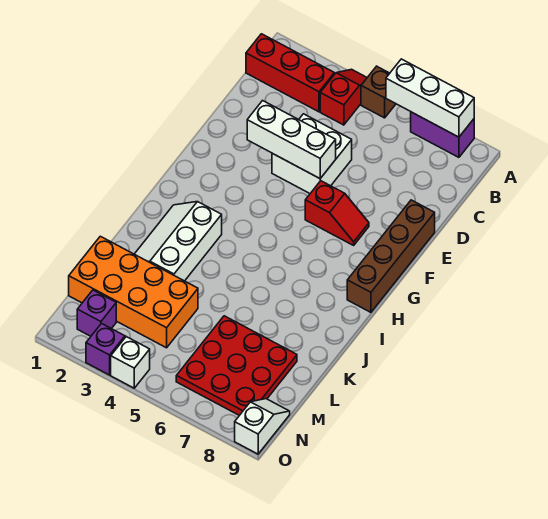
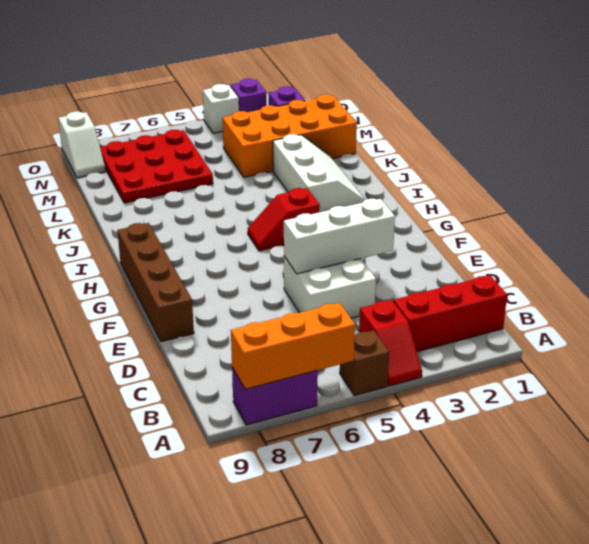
white 1x3 brick [386,59,474,137] -> orange 1x3 brick [231,303,355,389]
red 1x2 slope [305,181,369,245] -> red 1x2 slope moved to [248,188,320,251]

